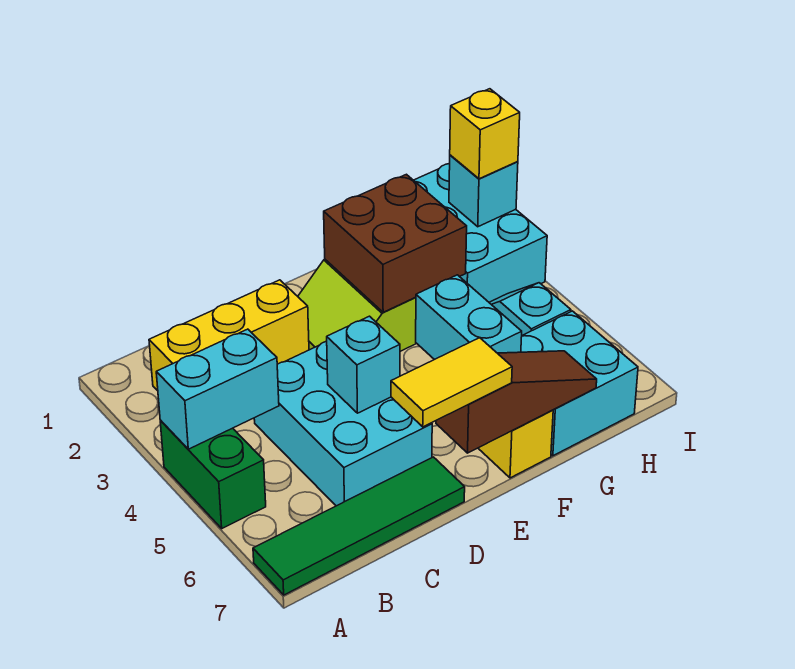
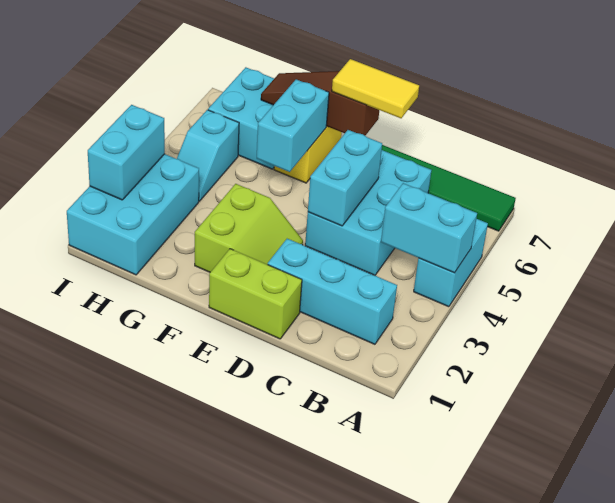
green 1x2 brick [160,421,266,528] -> cyan 1x2 brick [414,219,488,307]
yellow 1x3 brick [149,280,309,391] -> cyan 1x3 brick [268,239,397,344]
none -> lime 1x2 brick [209,249,302,339]
cyan 1x1 brick [327,316,400,413] -> cyan 1x2 brick [308,130,382,226]
brown 2x2 brick [324,174,467,312] -> none
cyan 1x1 brick [449,155,518,227] -> cyan 1x2 brick [88,105,165,200]
yellow 1x1 brick [450,89,520,179] -> none

